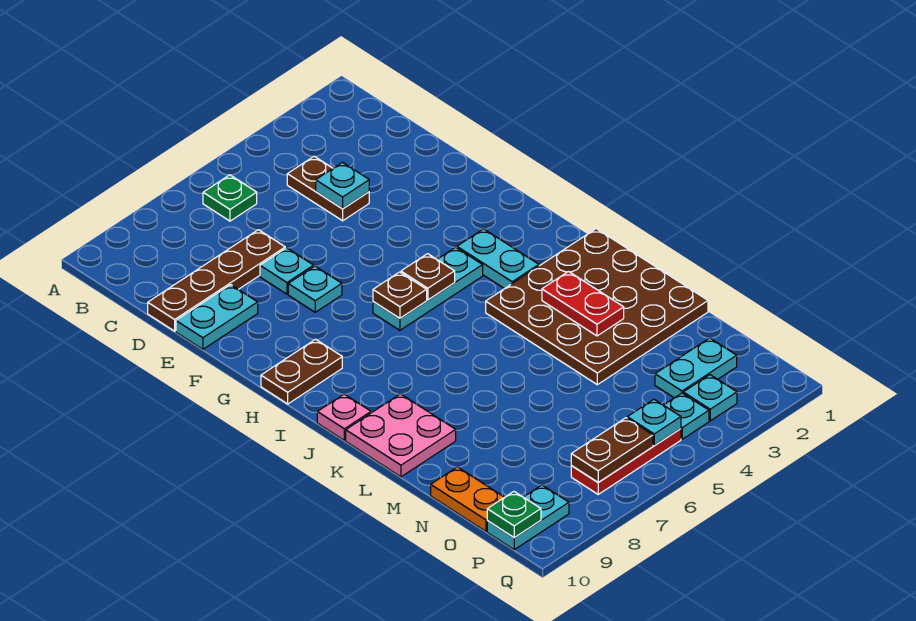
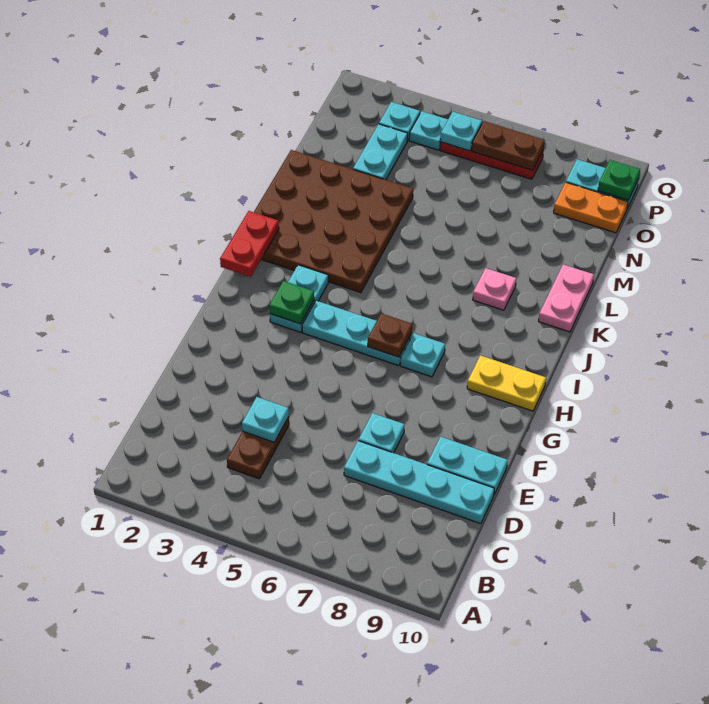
green 1x1 plate [203,175,257,221] -> green 1x1 plate moved to [269,281,314,324]
brown 1x4 plate [148,230,285,331] -> cyan 1x4 plate [344,441,494,524]
cyan 1x1 plate [288,266,342,312] -> cyan 1x1 plate moved to [401,333,445,377]
brown 1x1 plate [401,254,455,300] -> none
brown 1x2 plate [261,339,342,404] -> yellow 1x2 plate [467,355,546,411]
pink 1x1 plate [317,394,371,440] -> pink 1x1 plate moved to [473,268,516,310]
red 1x2 plate [542,272,624,336] -> red 1x2 plate moved to [220,211,279,277]
pink 2x2 plate [346,394,456,477] -> pink 1x2 plate [539,264,594,332]
orange 1x2 plate [431,467,504,531] -> orange 1x2 plate turned to [554,182,628,233]
cyan 1x2 plate [655,338,737,398] -> cyan 1x2 plate turned to [353,124,408,180]

